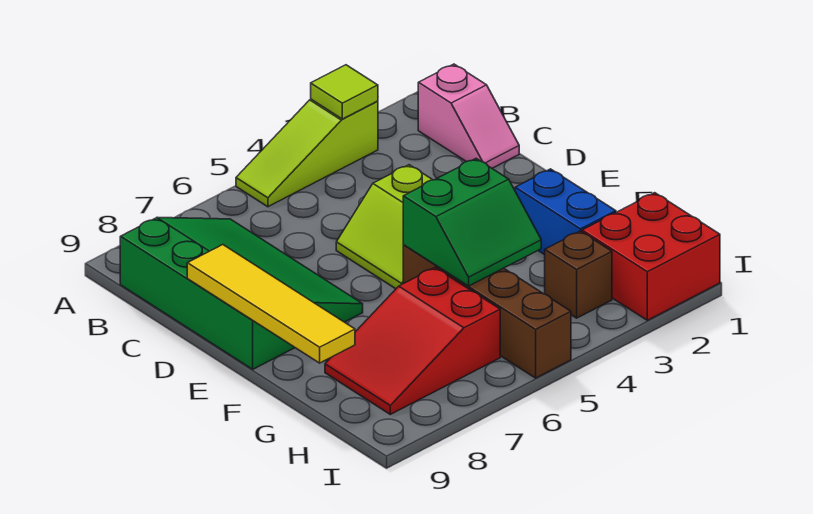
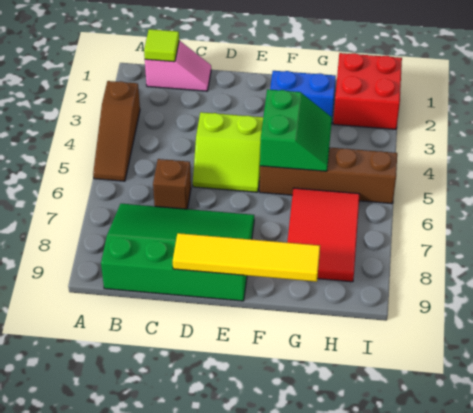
lime 1x3 slope [236,99,378,207] -> brown 1x3 slope [93,81,140,181]
lime 1x1 tile [311,65,378,119] -> lime 1x1 tile moved to [144,29,179,62]
red 2x3 slope [325,268,500,414] -> red 2x3 tile [287,188,360,282]
brown 1x1 brick [545,231,612,318] -> brown 1x1 brick moved to [153,159,191,209]

